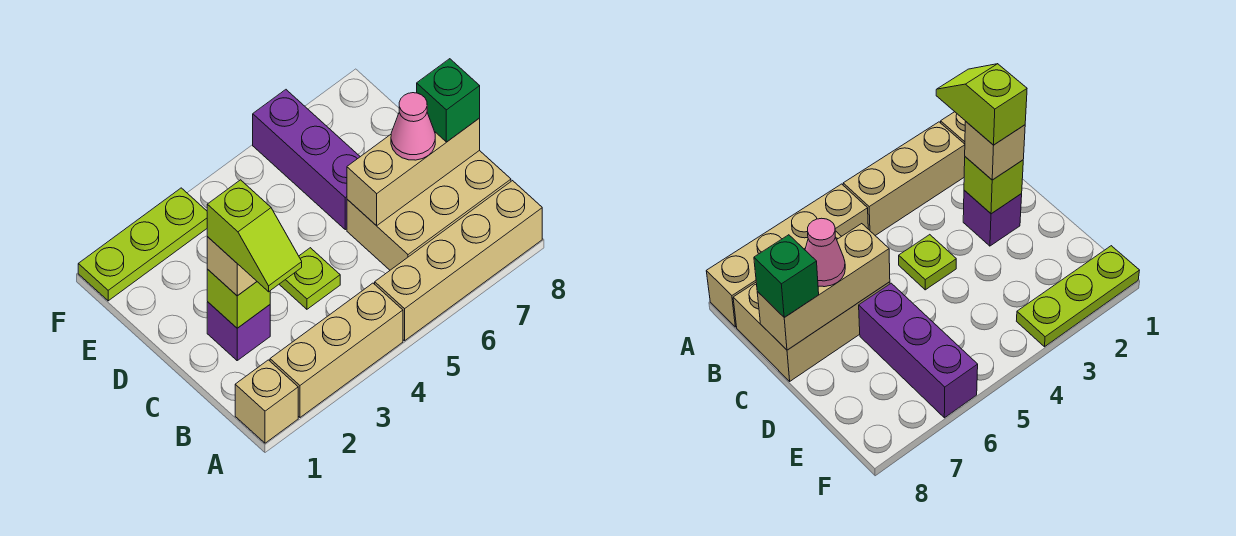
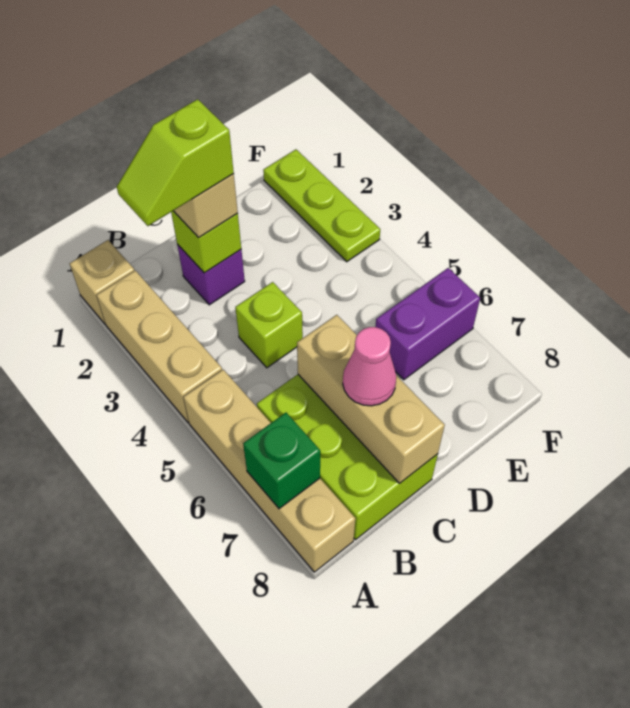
tan 2x3 brick [347,150,511,270] -> lime 2x3 brick [257,375,438,540]
lime 1x1 plate [279,248,340,309] -> lime 1x1 brick [235,282,303,368]
green 1x1 brick [417,59,480,142] -> green 1x1 brick moved to [243,413,320,509]
purple 1x3 brick [253,90,360,230] -> purple 1x2 brick [375,268,480,380]

